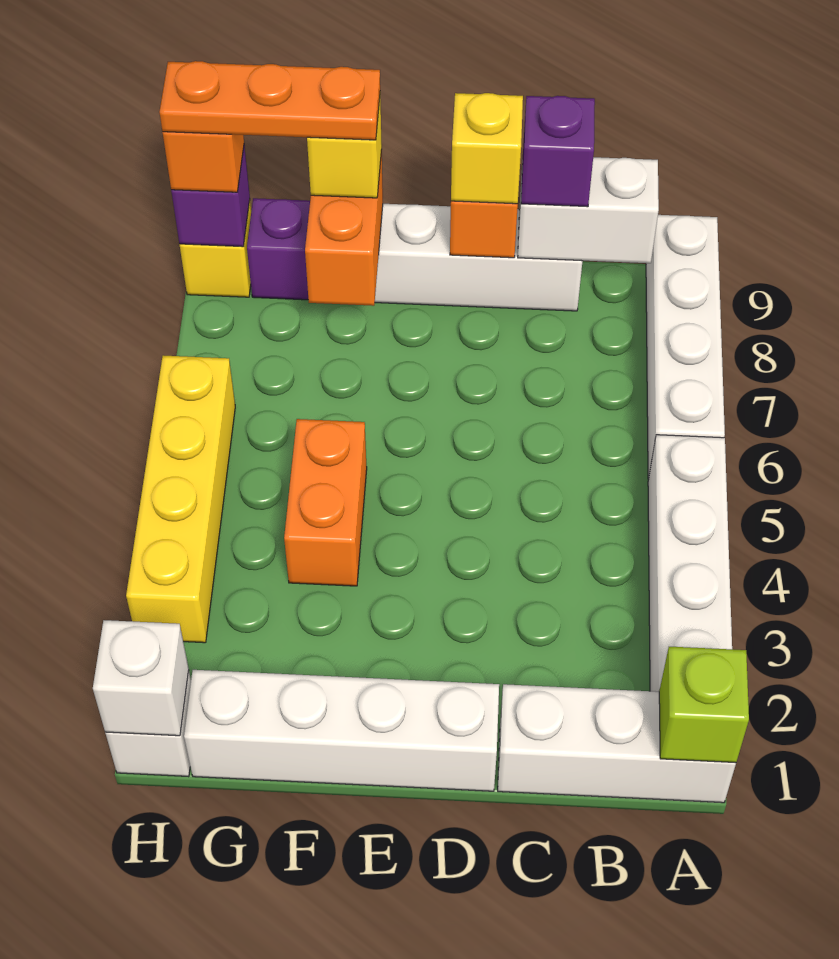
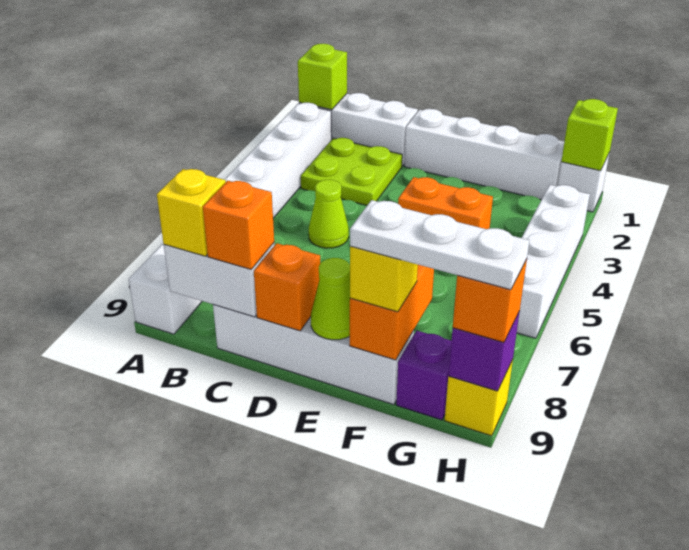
none -> lime 2x2 plate [301,138,402,205]
none -> lime 1x1 cone [309,180,349,248]
purple 1x1 brick [521,96,595,207] -> orange 1x1 brick [203,181,274,269]
yellow 1x1 brick [451,93,523,204] -> yellow 1x1 brick moved to [157,169,226,256]
none -> lime 1x1 cone [311,258,350,340]
orange 1x2 brick [284,419,367,586] -> orange 1x2 brick turned to [398,177,493,229]
orange 1x3 plate [159,61,380,140] -> white 1x3 plate [350,200,529,290]
white 1x1 brick [93,620,189,736] -> lime 1x1 brick [561,99,618,171]
yellow 1x4 brick [126,355,235,643] -> white 1x4 brick [517,185,590,338]

